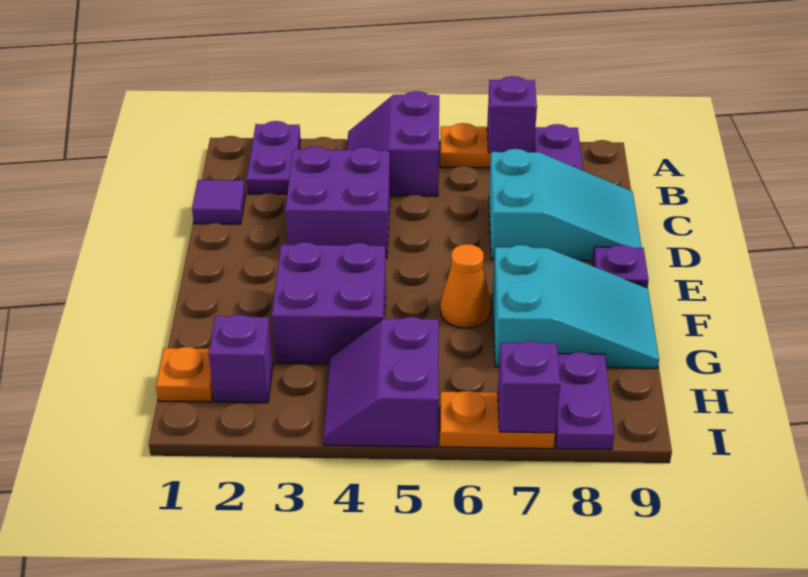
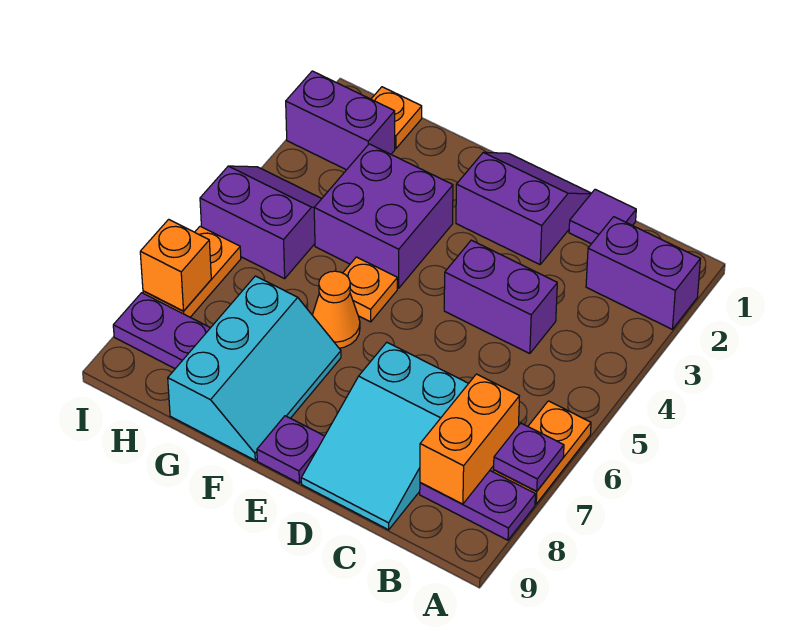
purple 1x2 plate [247,121,300,194] -> purple 1x2 brick [586,217,700,329]
purple 2x2 slope [347,91,439,196] -> purple 2x2 slope moved to [456,152,591,264]
purple 1x1 brick [487,76,537,153] -> purple 1x1 plate [494,423,564,491]
none -> orange 1x2 brick [420,374,519,504]
purple 2x2 brick [285,146,390,258] -> purple 1x2 brick [444,240,557,354]
none -> orange 1x1 plate [343,257,397,322]
cyan 2x3 slope [492,245,659,368] -> cyan 2x3 slope turned to [168,276,341,460]
purple 1x1 brick [209,315,273,403] -> purple 1x2 brick [286,71,395,170]
purple 1x1 brick [498,341,560,433] -> orange 1x1 brick [140,219,211,311]

